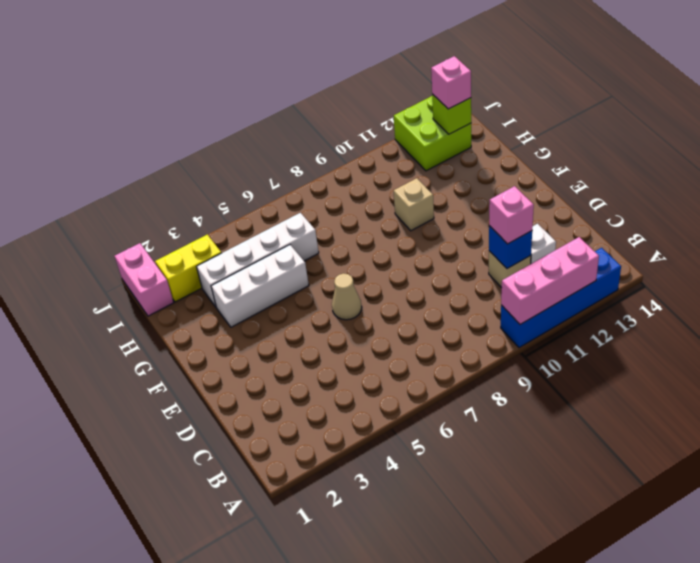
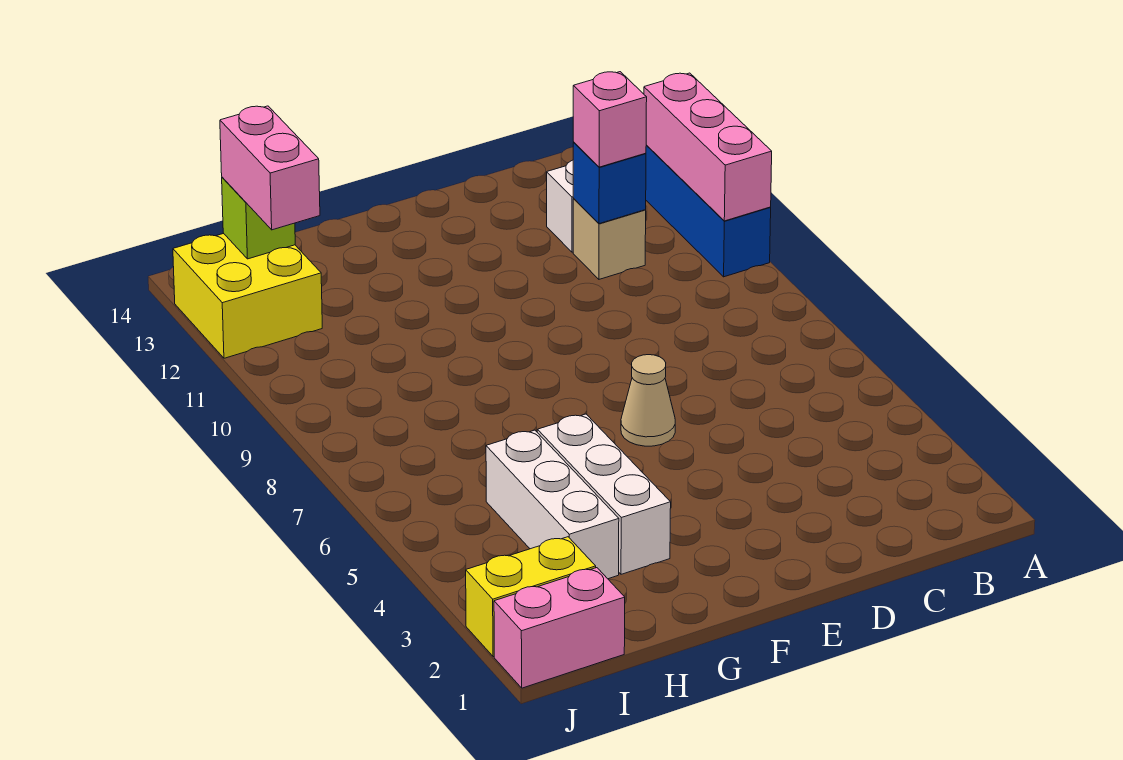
tan 1x1 brick [394,178,434,231] -> none
white 1x4 brick [197,213,319,307] -> white 1x3 brick [486,430,619,579]
yellow 1x2 brick [155,234,221,302] -> yellow 1x2 brick turned to [466,537,596,657]
lime 2x2 brick [394,96,471,171] -> yellow 2x2 brick [173,233,322,358]
pink 1x1 brick [431,56,471,109] -> pink 1x2 brick [220,106,320,230]

